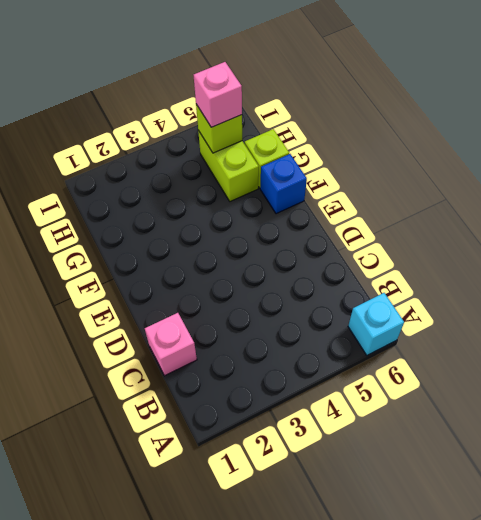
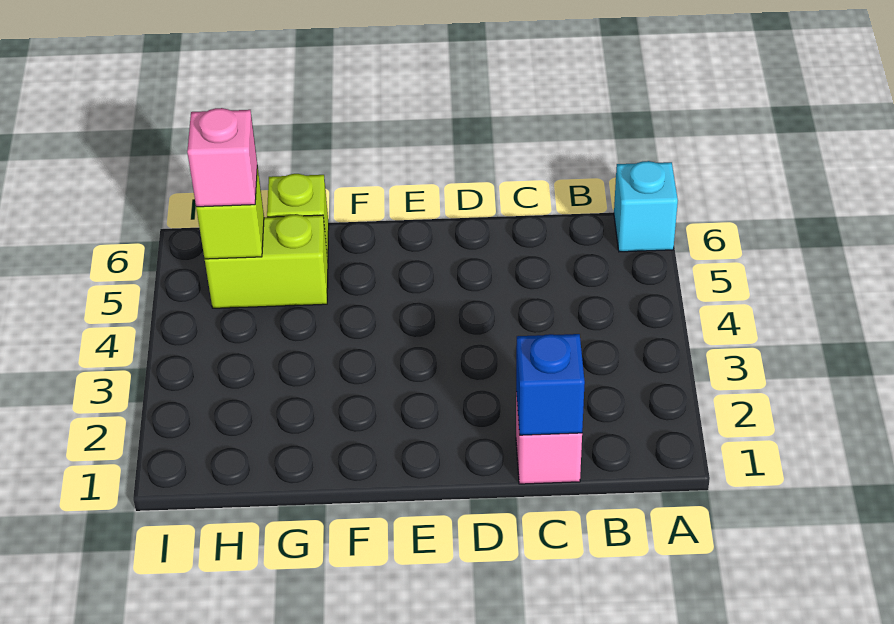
blue 1x1 brick [260,154,307,214] -> blue 1x1 brick moved to [516,334,585,435]

